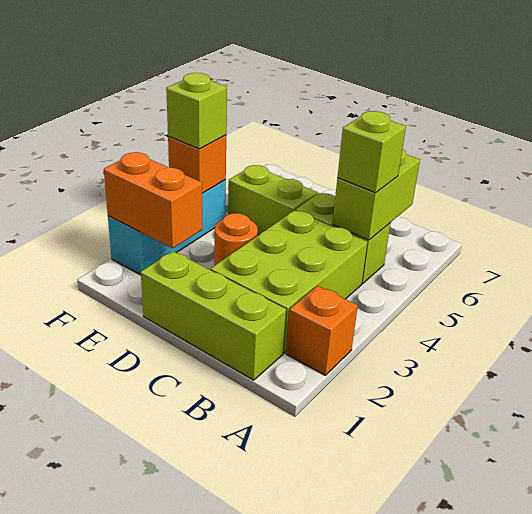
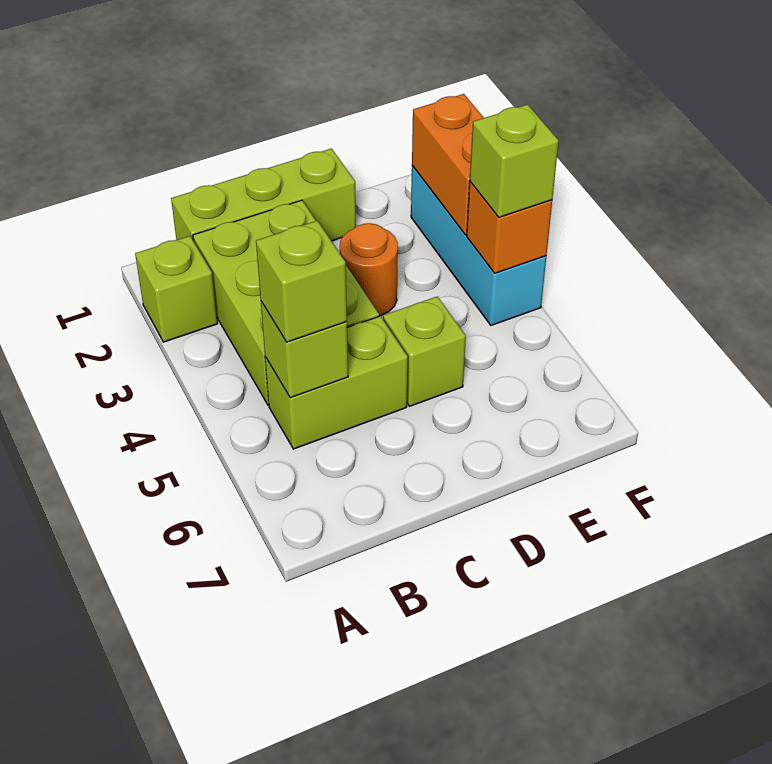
orange 1x1 brick [286,286,358,375] -> lime 1x1 brick [135,236,217,342]
lime 1x2 brick [332,149,420,240] -> lime 1x1 brick [261,301,348,398]
lime 1x2 brick [228,165,318,235] -> lime 1x1 brick [383,296,466,406]
orange 1x2 brick [104,152,202,248] -> orange 1x2 brick turned to [412,94,484,235]

